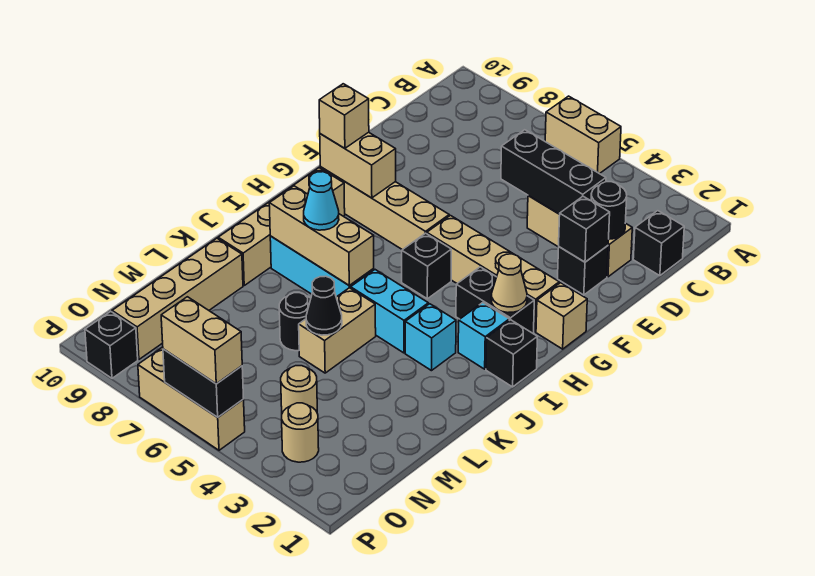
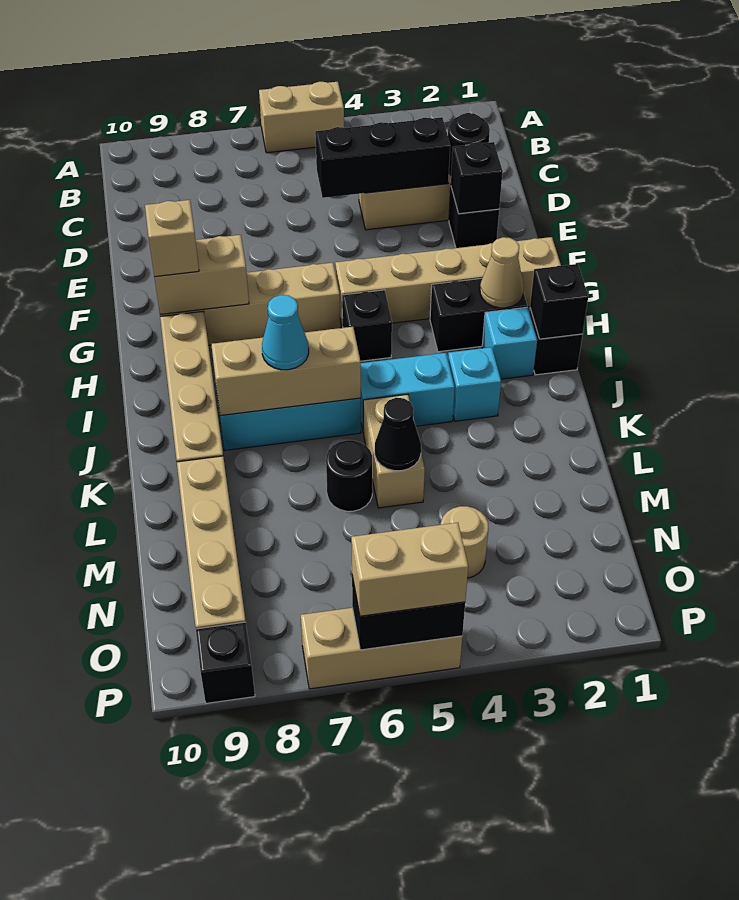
black 1x1 brick [633,211,684,276] -> black 1x1 brick moved to [530,264,588,339]
tan 1x1 round brick [282,403,319,462] -> none

